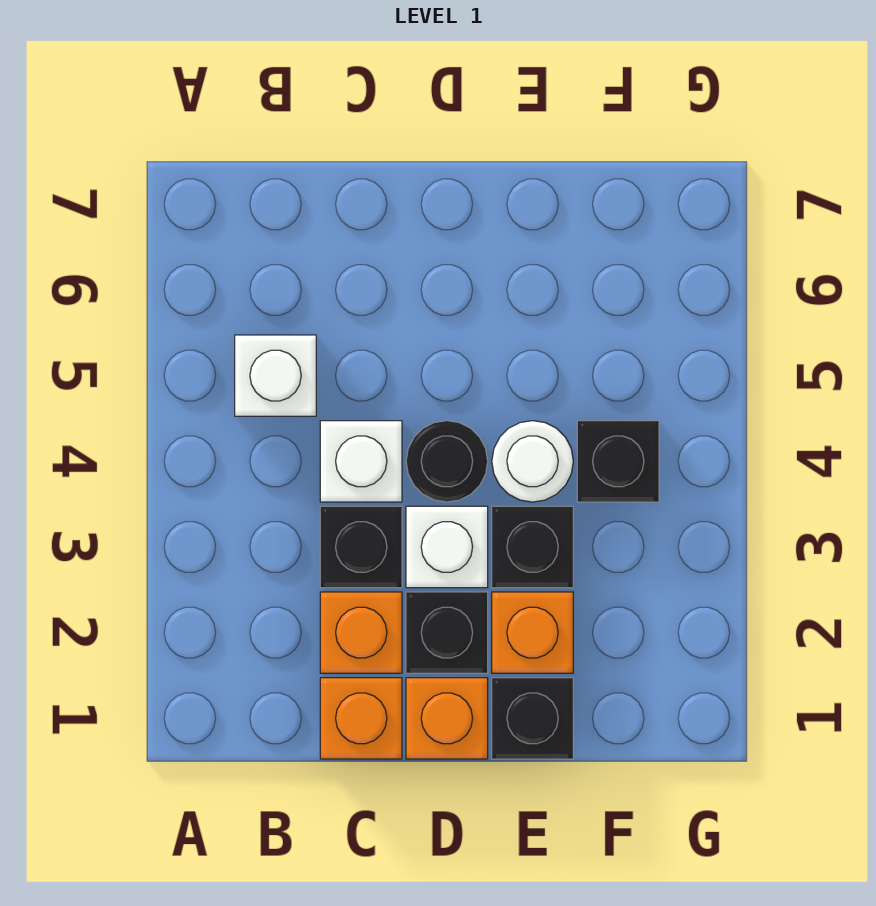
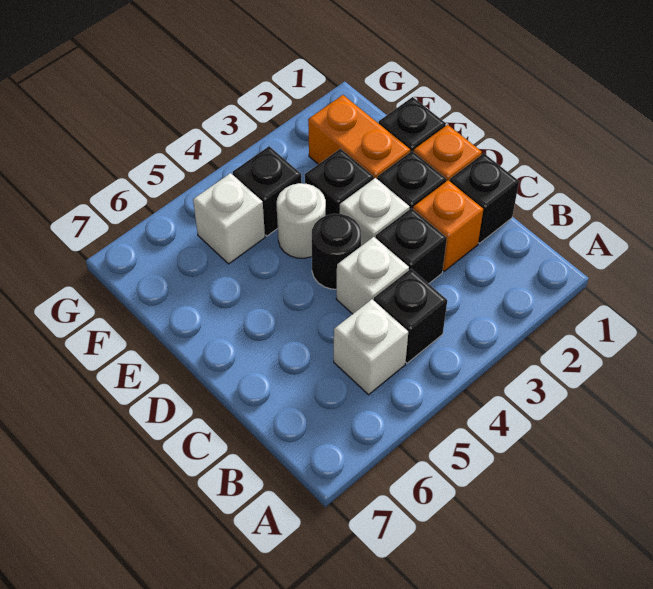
none -> black 1x1 brick [374,269,447,363]
orange 1x1 brick [320,678,402,759] -> black 1x1 brick [450,153,519,243]
orange 1x1 brick [492,592,573,673] -> orange 1x2 brick [308,95,410,179]
none -> white 1x1 brick [193,173,265,264]

